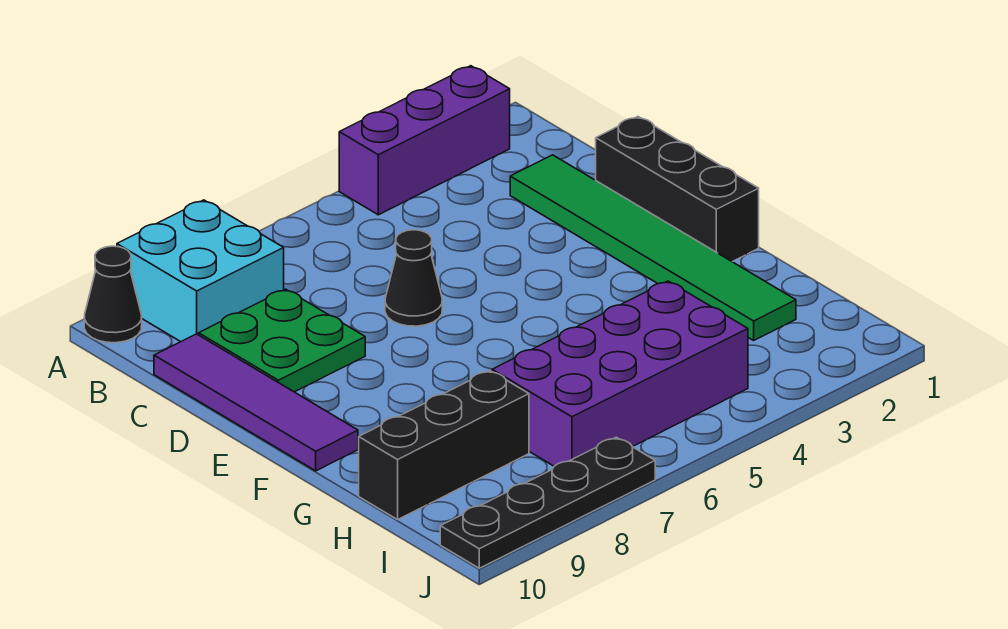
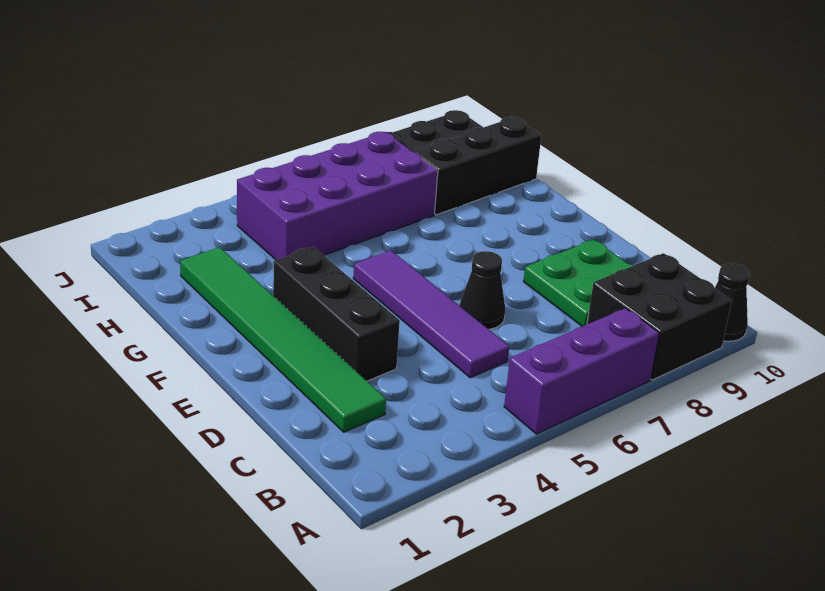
purple 1x3 brick [339,66,510,215] -> purple 1x3 brick moved to [504,308,659,434]
cyan 2x2 brick [117,200,284,342] -> black 2x2 brick [587,253,732,380]
purple 1x4 tile [154,334,358,471] -> purple 1x4 tile moved to [353,250,509,378]
black 1x3 brick [596,117,759,262] -> black 1x3 brick moved to [273,247,400,381]

